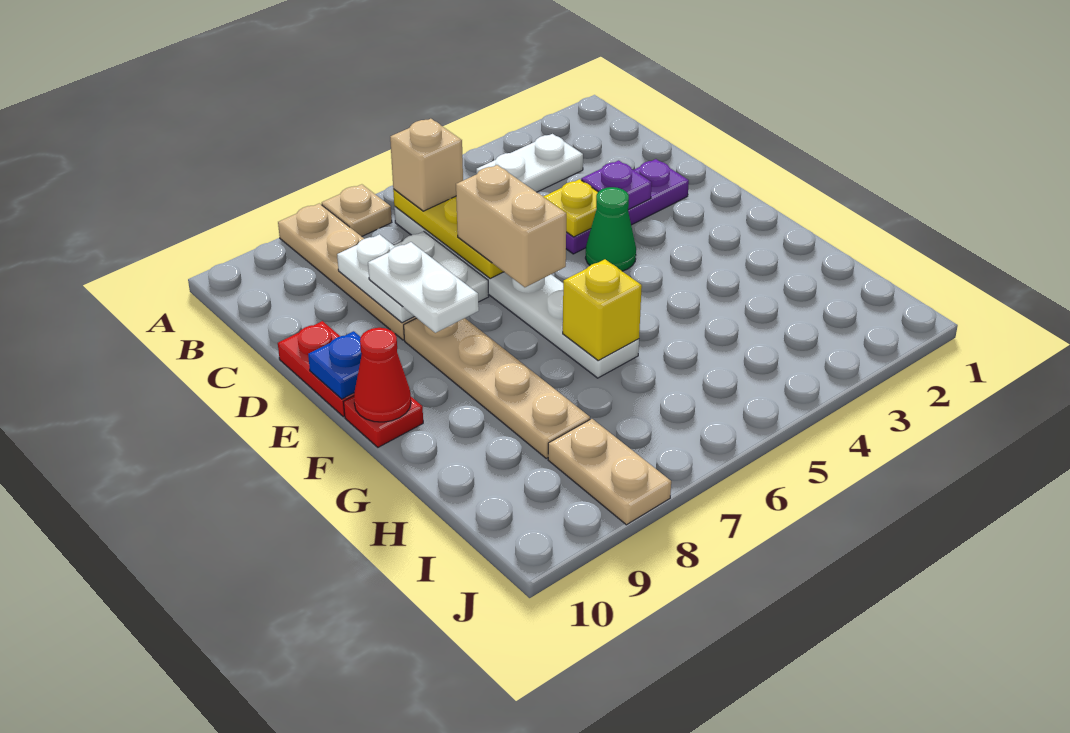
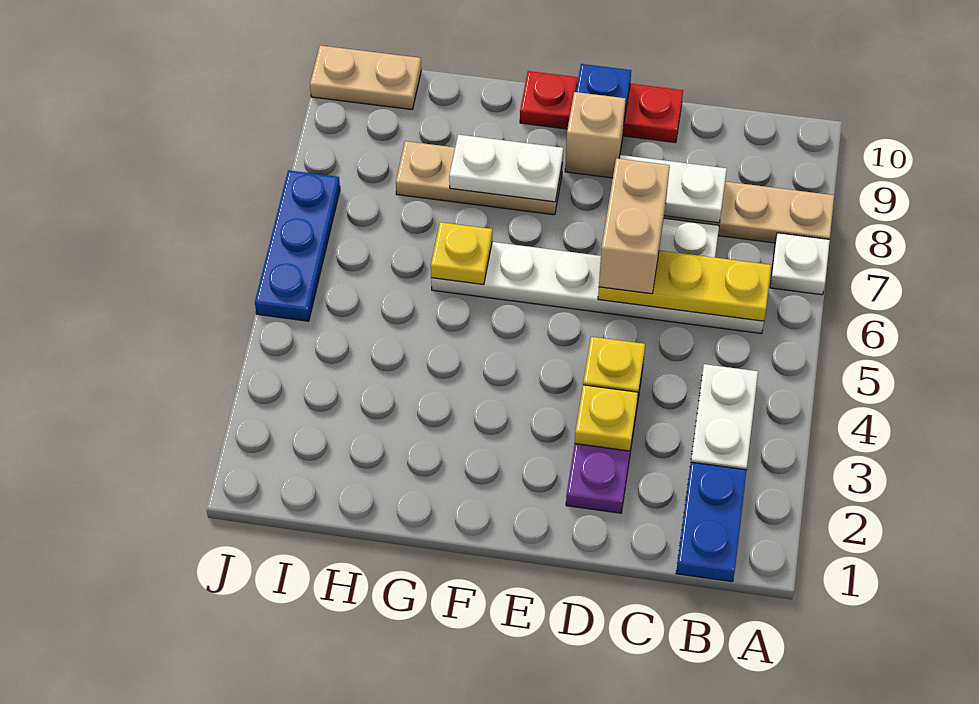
tan 1x1 plate [322,184,392,236] -> white 1x1 plate [770,233,830,295]
none -> blue 1x2 plate [676,462,747,582]
tan 1x1 brick [390,119,463,211] -> tan 1x1 brick moved to [565,92,625,178]
purple 1x1 plate [581,160,652,210] -> yellow 1x1 plate [575,385,638,451]
tan 1x2 brick [456,165,566,287] -> tan 1x2 brick turned to [599,158,670,294]
white 1x2 plate [368,242,479,333] -> white 1x2 plate moved to [449,135,563,202]
green 1x1 cone [586,187,636,271] -> none
tan 1x4 plate [404,318,590,458] -> tan 1x3 plate [396,141,563,215]
red 1x1 cone [354,328,411,422] -> none
yellow 1x1 brick [563,259,642,360] -> yellow 1x1 plate [431,222,492,285]
tan 1x2 plate [548,419,671,525] -> tan 1x2 plate moved to [310,45,421,110]
none -> blue 1x3 plate [255,170,340,321]

